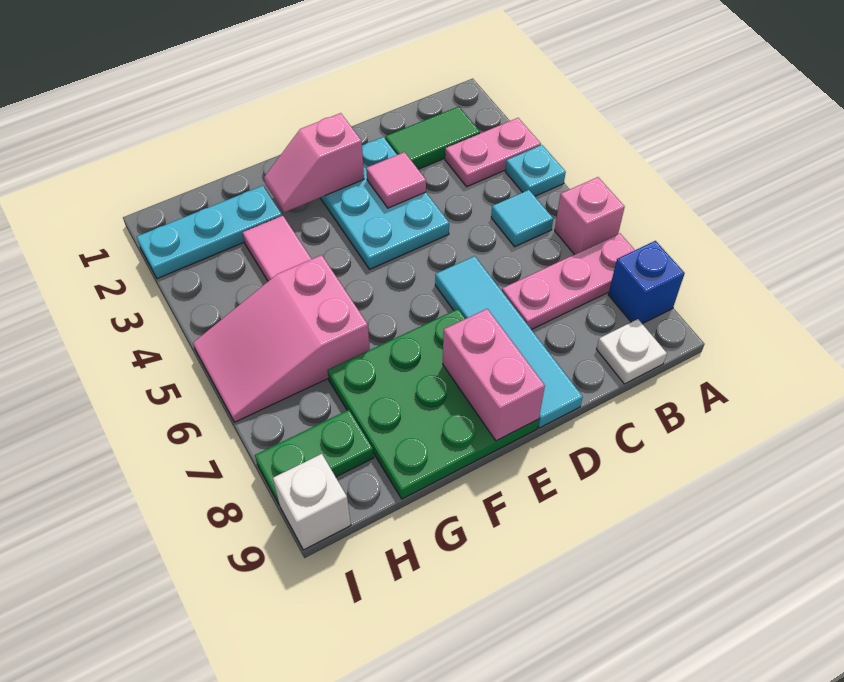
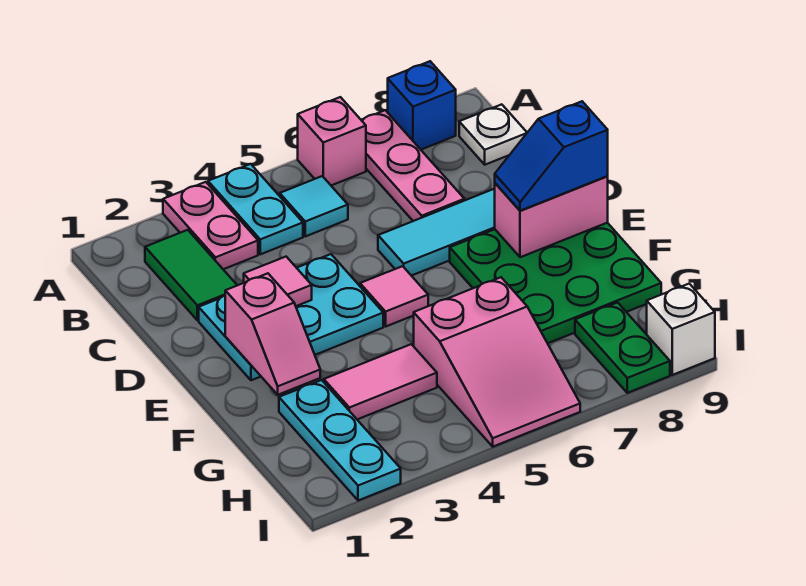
cyan 1x1 plate [505,145,566,196] -> cyan 1x2 plate [208,164,303,254]
none -> pink 1x1 tile [360,266,428,326]
none -> blue 1x2 slope [495,101,608,211]

